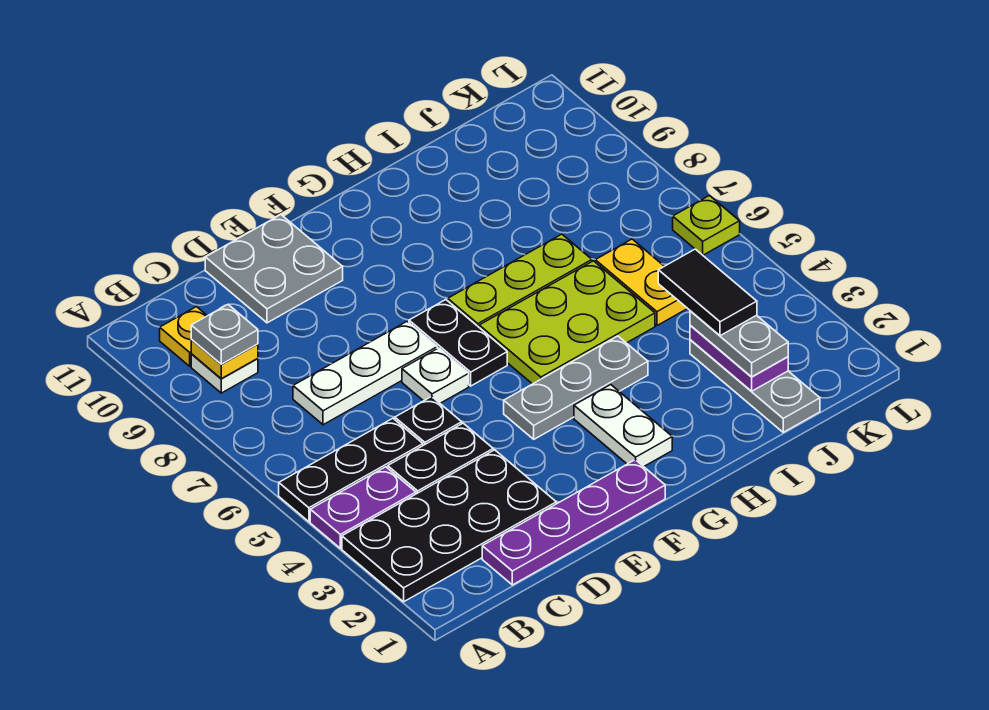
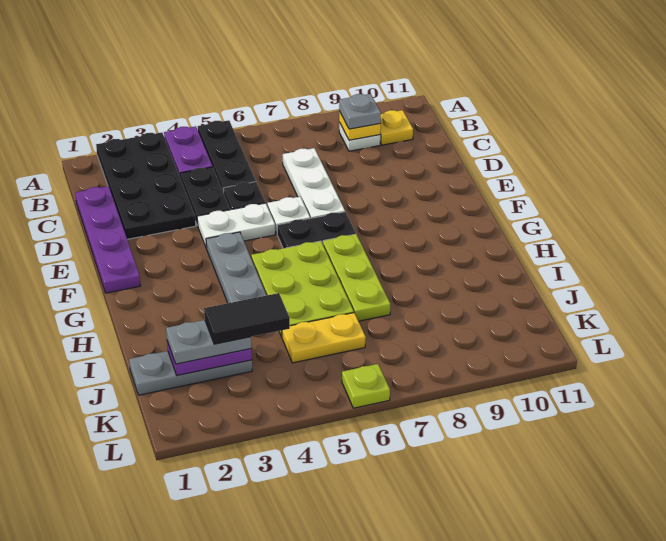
grey 2x2 plate [205,215,343,323] -> none
white 1x2 plate [574,385,672,467] -> white 1x2 plate moved to [197,203,275,248]

